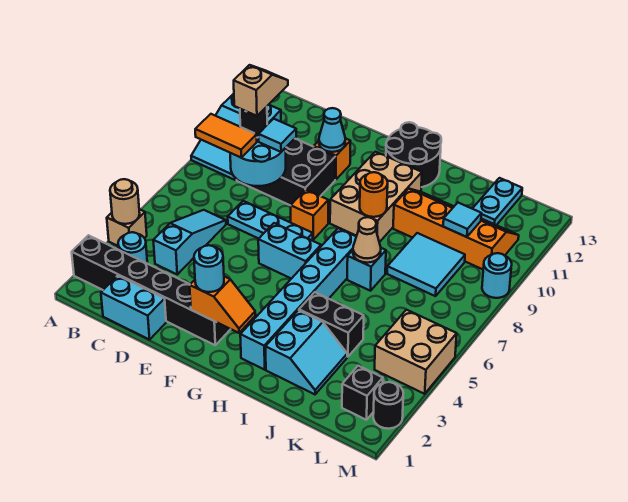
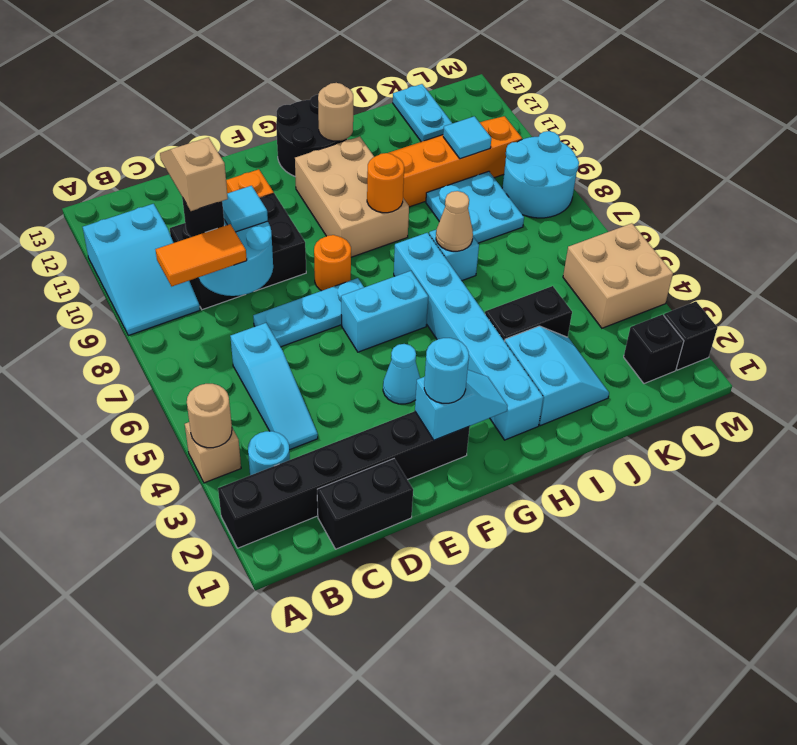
cyan 1x2 brick [101,276,166,340] -> black 1x2 brick [317,459,413,549]
cyan 1x3 slope [153,210,226,274] -> cyan 1x3 slope turned to [230,323,318,450]
cyan 1x1 cone [319,108,345,152] -> cyan 1x1 cone moved to [383,344,420,404]
orange 1x2 slope [190,276,255,333] -> cyan 1x2 slope [415,370,508,440]
orange 1x1 brick [291,190,328,240] -> orange 1x1 round brick [314,235,351,291]
none -> tan 1x1 round brick [318,83,353,141]
cyan 2x2 tile [387,233,465,296] -> cyan 2x2 plate [426,171,524,243]
black 1x1 round brick [373,382,403,429] -> black 1x1 brick [664,301,717,370]
cyan 1x1 round brick [482,253,512,298] -> cyan 2x2 round brick [502,131,579,218]

